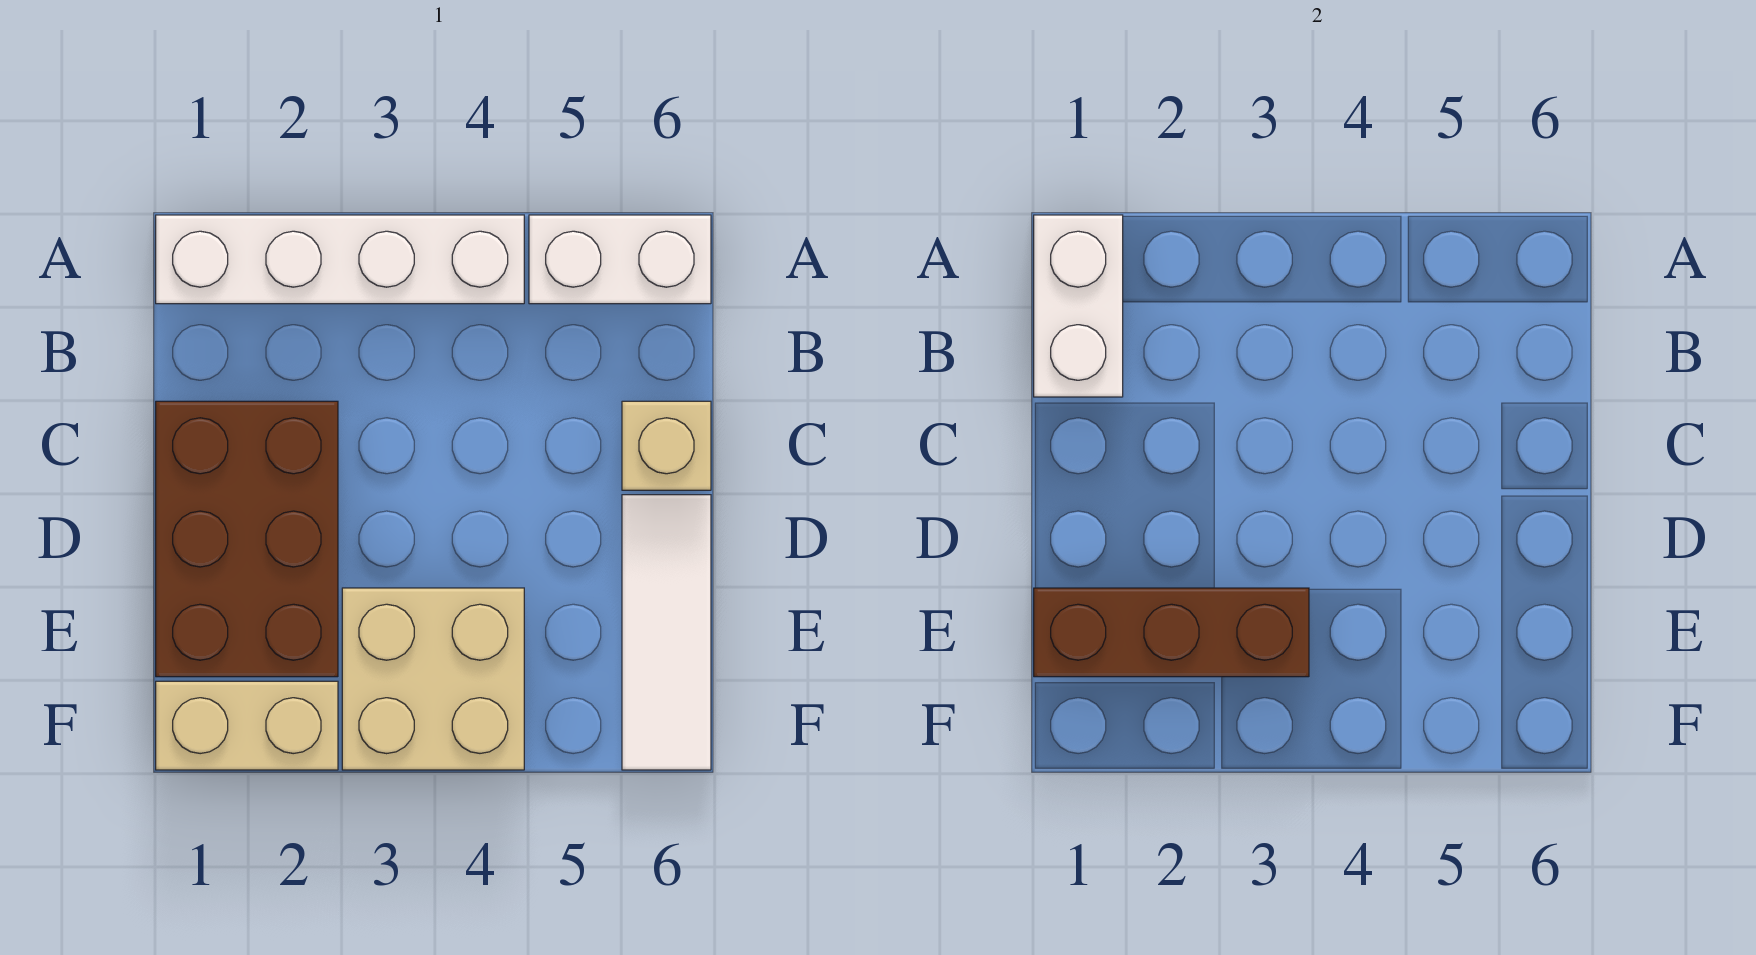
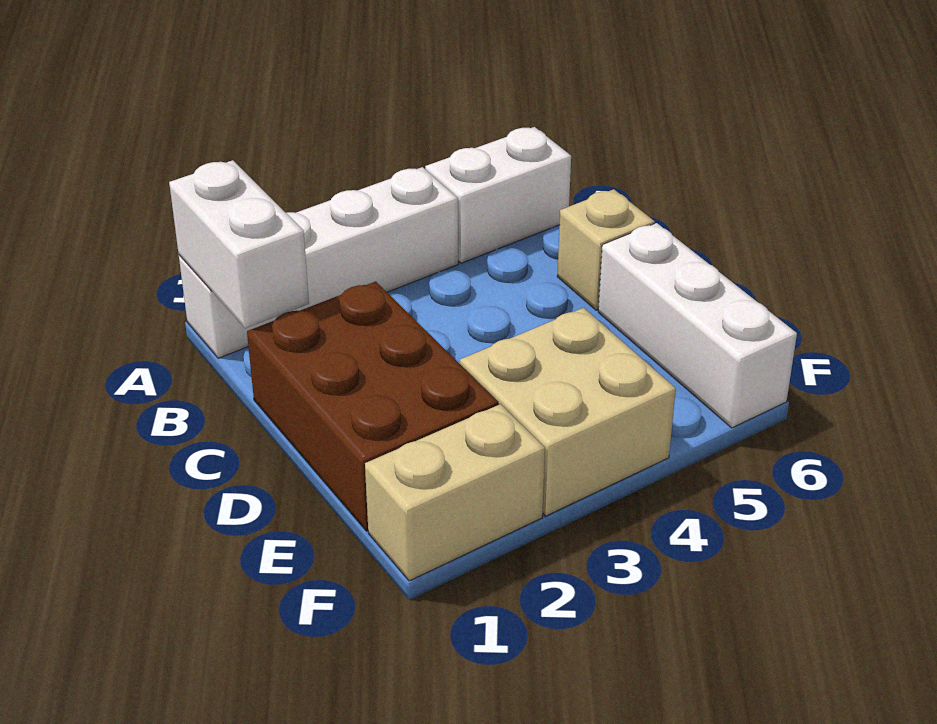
white 1x3 tile [622,495,711,770] -> white 1x3 brick [598,223,797,428]
brown 1x3 brick [1034,588,1309,677] -> none

